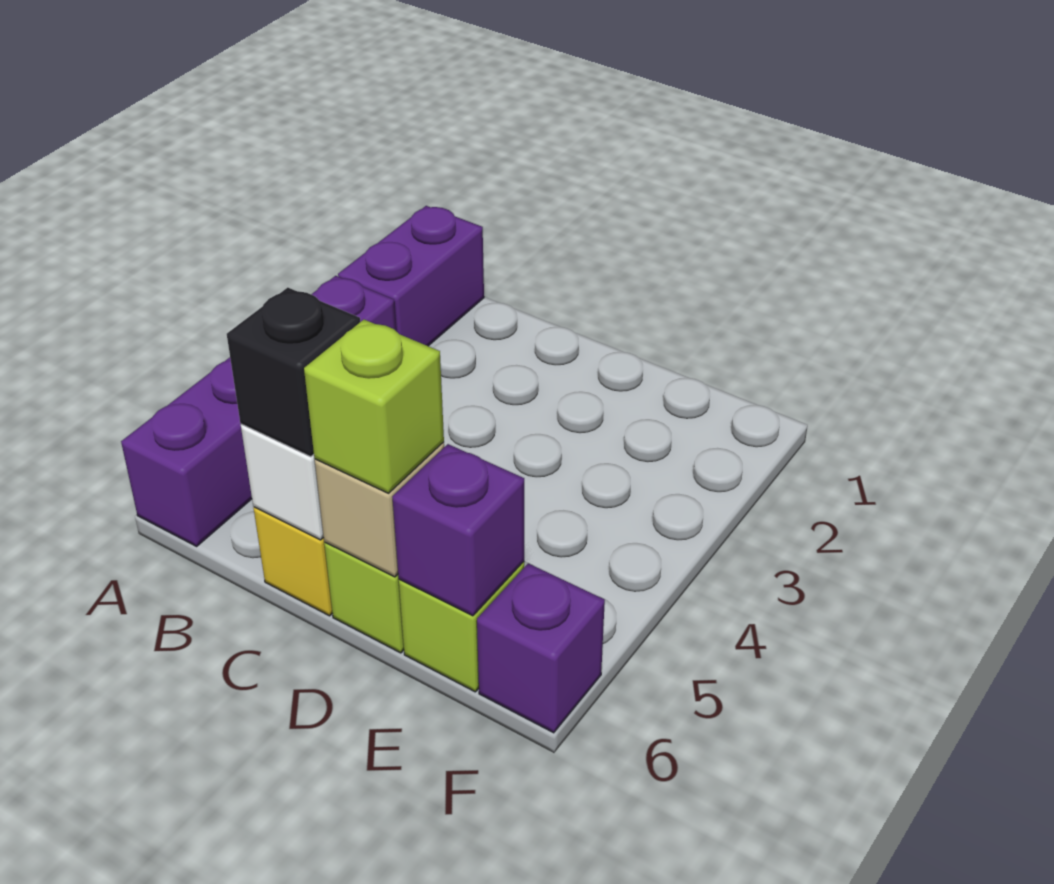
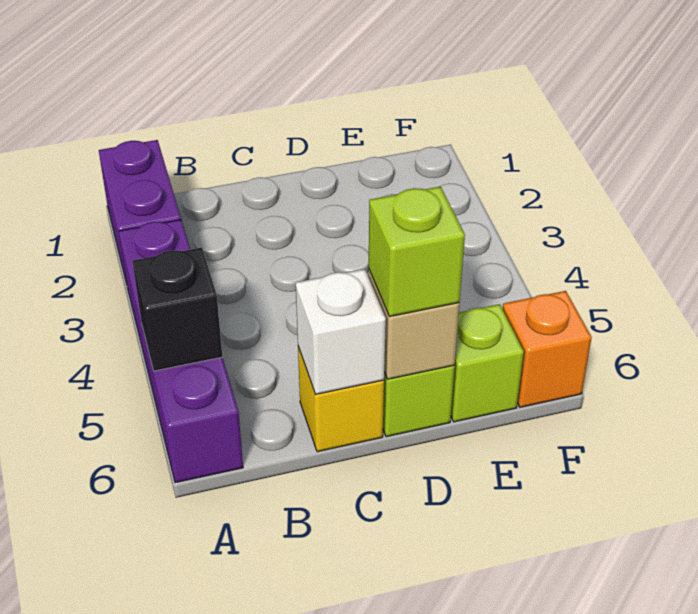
black 1x1 brick [227,288,360,457] -> black 1x1 brick moved to [132,248,222,371]
purple 1x1 brick [392,444,524,616] -> none
purple 1x1 brick [477,563,605,733] -> orange 1x1 brick [503,291,592,407]

